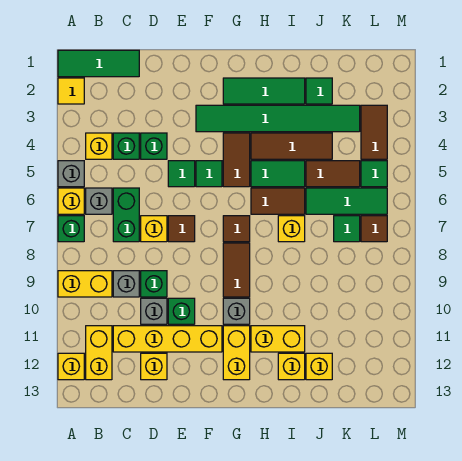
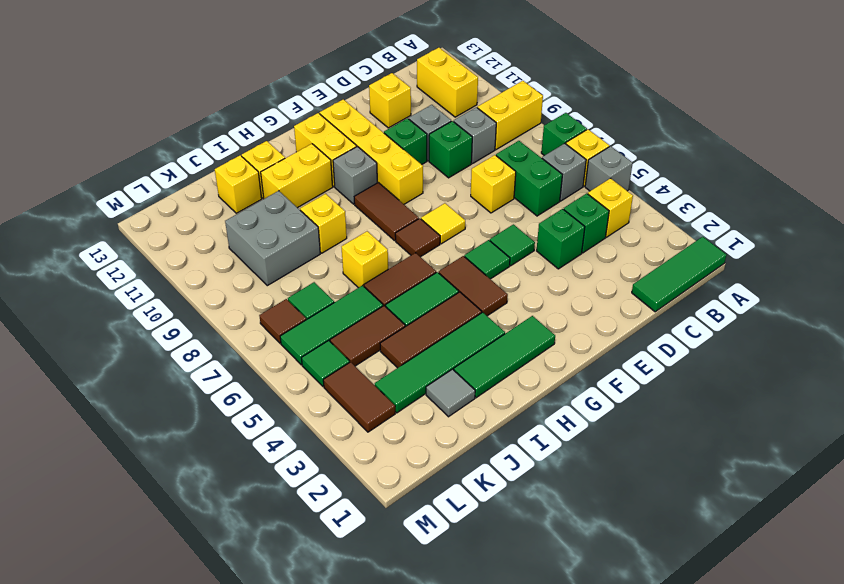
yellow 1x1 tile [58,78,84,104] -> yellow 1x1 tile moved to [421,203,465,244]
yellow 1x1 brick [58,353,84,380] -> yellow 1x1 brick moved to [300,194,347,253]
yellow 1x4 brick [113,326,222,352] -> yellow 1x4 brick turned to [320,99,423,204]
brown 1x1 tile [168,216,195,242] -> none
green 1x6 tile [196,105,360,132] -> green 1x4 tile [375,312,505,413]
green 1x1 tile [306,78,332,104] -> grey 1x1 tile [426,369,475,417]
none -> grey 2x2 brick [225,191,320,286]

